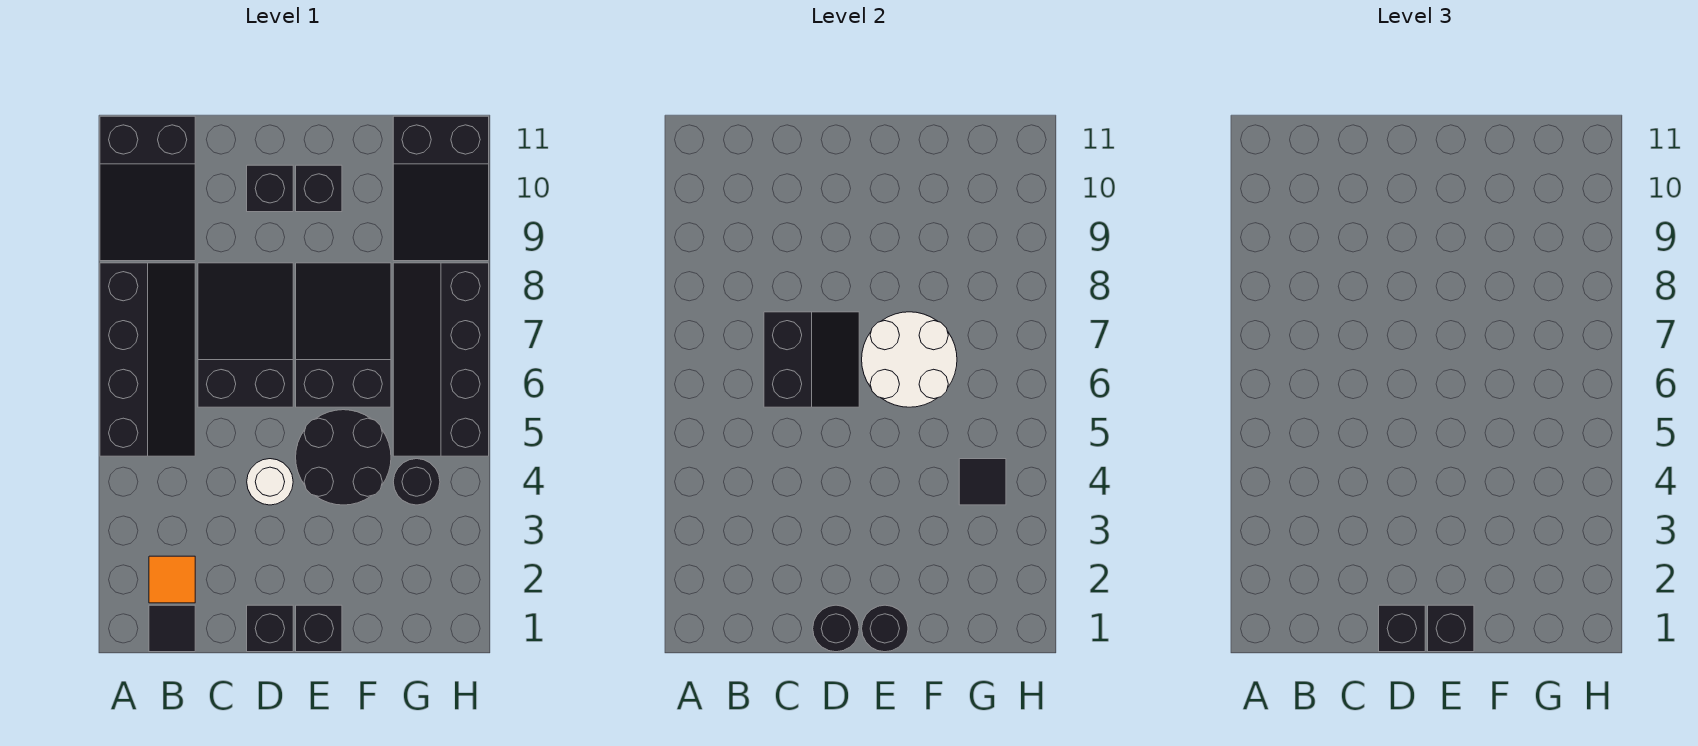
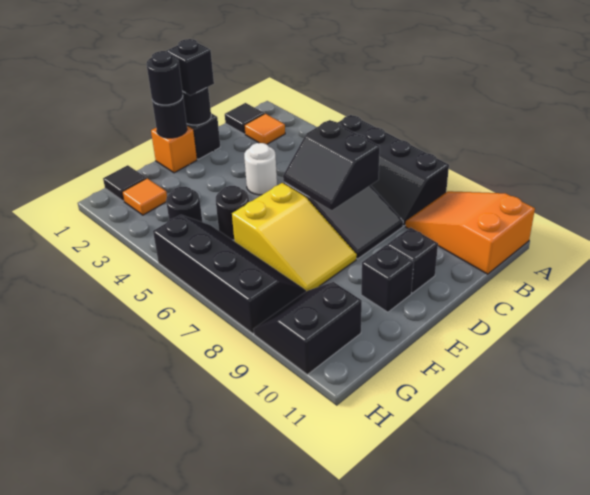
black 2x3 slope [100,116,195,261] -> orange 2x3 slope [405,191,535,274]
black 1x1 brick [296,605,342,652] -> orange 1x1 brick [151,126,197,173]
black 1x1 brick [1428,605,1474,652] -> black 1x1 round brick [147,51,183,105]
black 2x2 round brick [296,410,391,505] -> black 1x1 round brick [216,186,249,240]
black 2x3 slope [296,263,391,407] -> yellow 2x3 slope [232,183,357,291]
white 2x2 round brick [862,312,957,407] -> none
none -> orange 1x1 tile [122,178,167,215]
black 1x1 tile [959,459,1006,505] -> black 1x1 tile moved to [103,165,146,201]
black 2x3 slope [393,116,489,261] -> black 2x2 slope [253,282,362,375]

